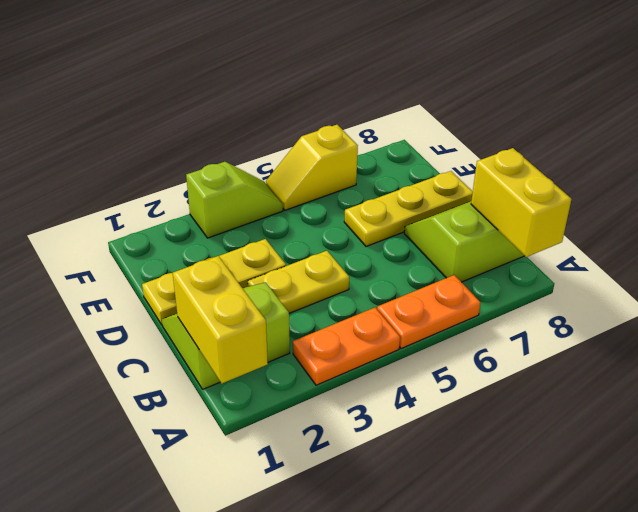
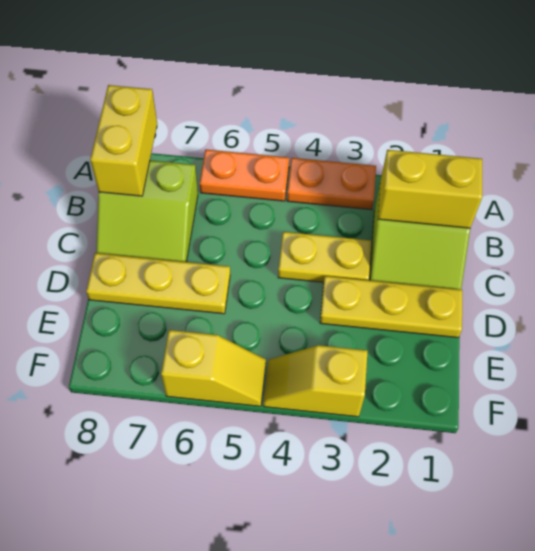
yellow 1x2 brick [173,256,268,383] -> yellow 1x2 brick turned to [378,150,482,228]
lime 1x2 slope [186,162,283,238] -> yellow 1x2 slope [263,345,368,417]

